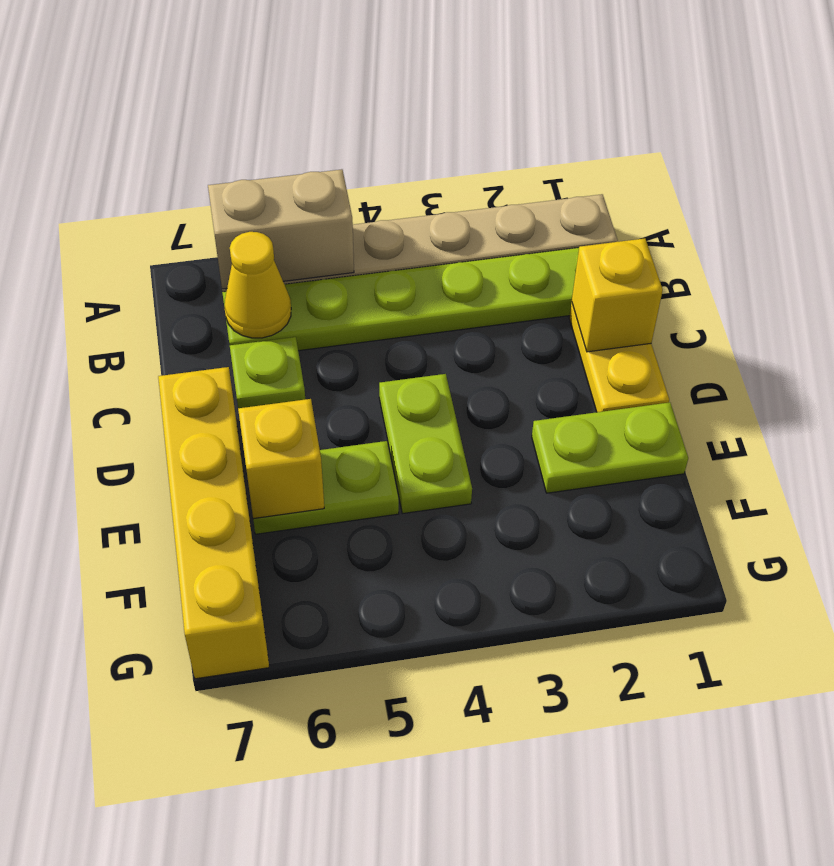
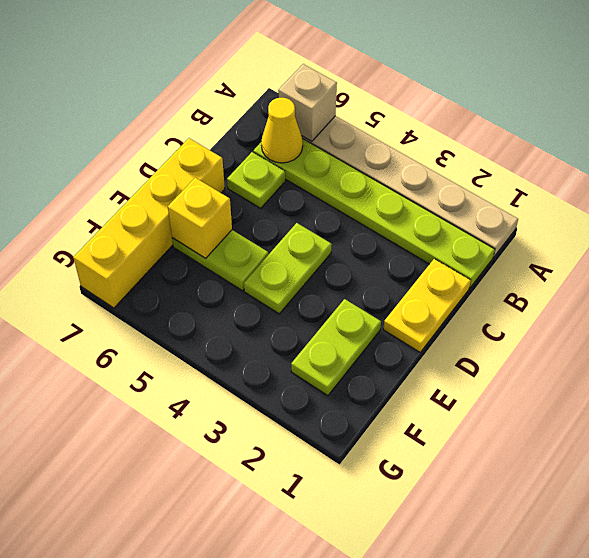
tan 1x2 brick [208,169,354,289] -> tan 1x1 brick [278,64,337,141]
yellow 1x1 brick [572,238,663,352] -> none
lime 1x2 plate [532,402,688,493] -> lime 1x2 plate turned to [291,299,381,396]

